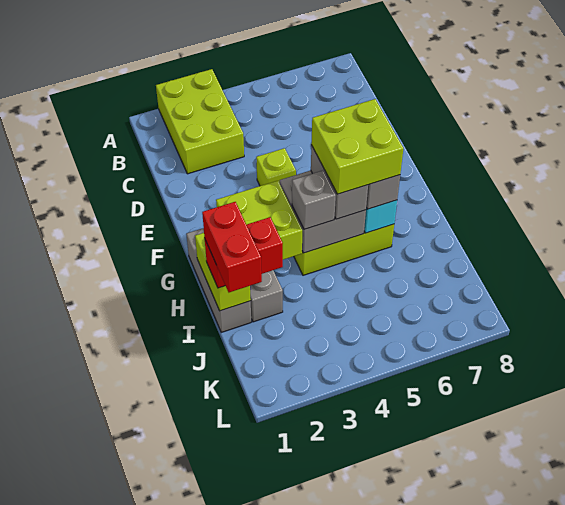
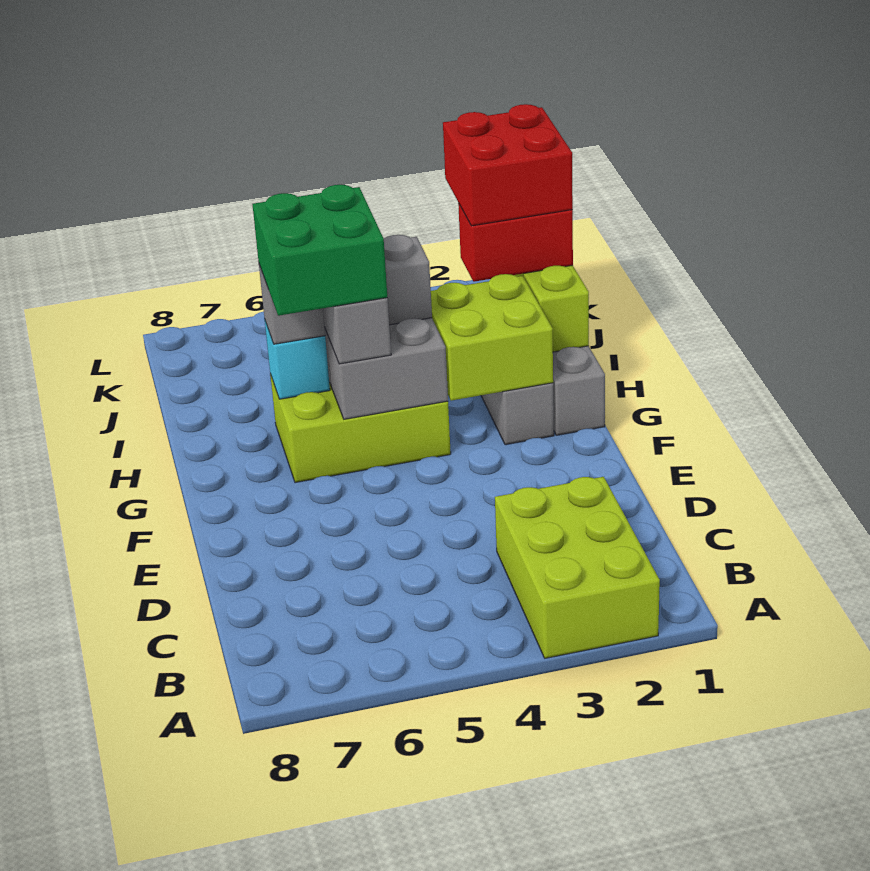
lime 1x1 brick [256,148,296,186] -> none
lime 2x2 brick [311,99,404,194] -> green 2x2 brick [253,185,387,316]
red 1x2 brick [202,202,262,292] -> red 2x2 brick [443,104,573,226]

